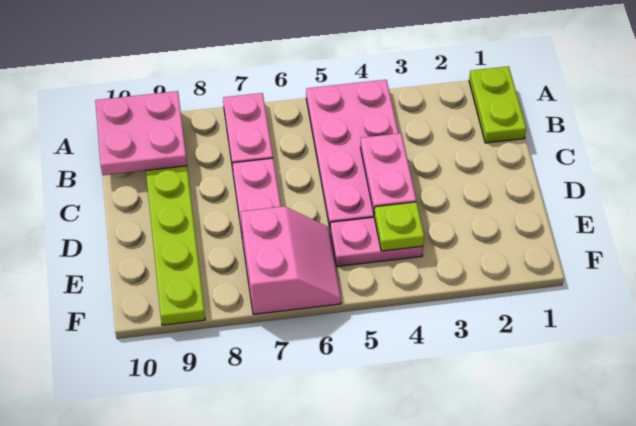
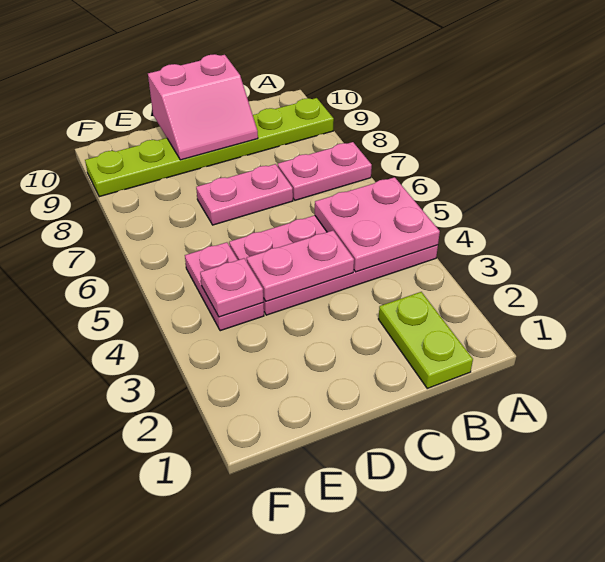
lime 1x2 plate [469,66,526,143] -> lime 1x2 plate turned to [379,292,473,388]
pink 2x2 plate [95,91,187,175] -> pink 2x2 plate moved to [315,177,440,272]
lime 1x1 plate [374,202,424,251] -> pink 1x1 plate [200,258,264,317]
pink 2x2 slope [241,206,341,314] -> pink 2x2 slope moved to [148,54,258,160]

